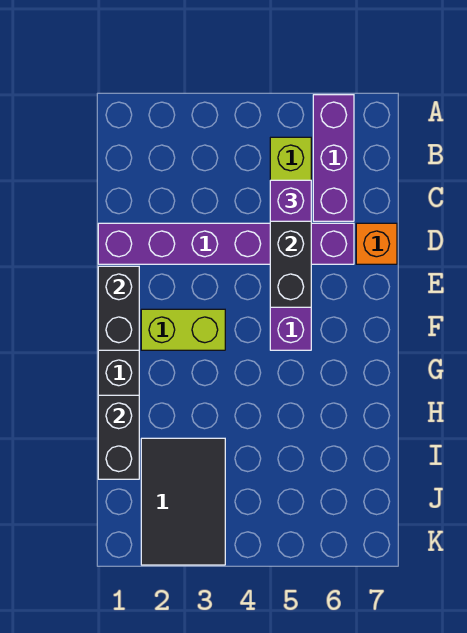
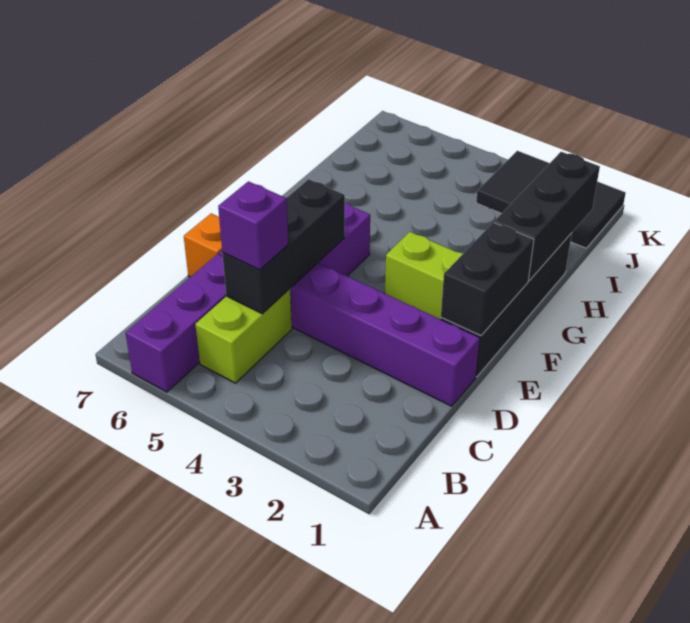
black 1x2 brick [98,395,139,479] -> black 1x3 brick [494,152,600,281]
black 2x3 tile [141,438,225,565] -> black 2x3 tile turned to [476,151,626,248]

